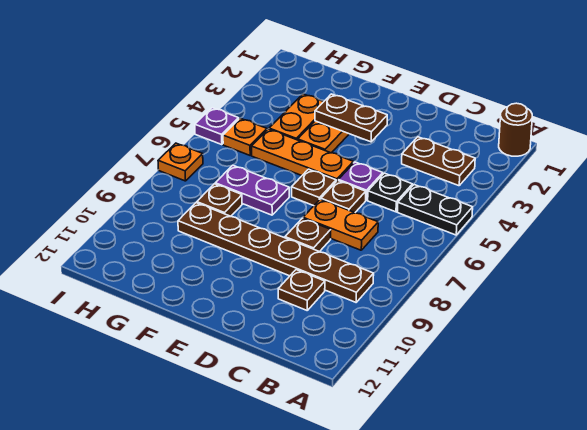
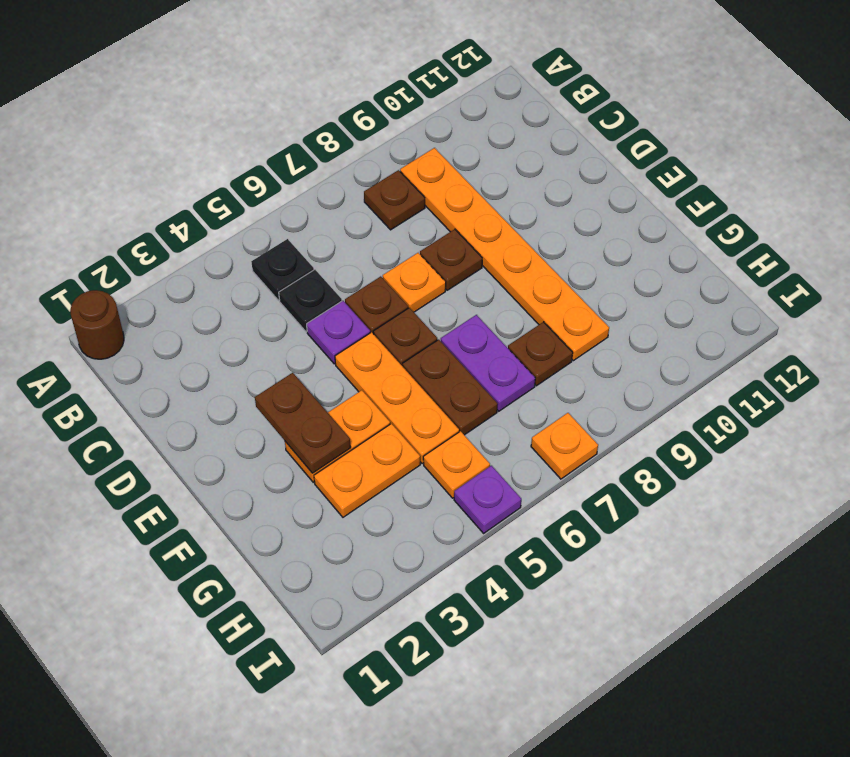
black 1x2 plate [398,185,473,235] -> black 1x1 plate [251,239,314,301]
brown 1x2 plate [402,137,475,186] -> brown 1x2 plate moved to [403,340,498,435]
brown 1x6 plate [178,203,374,302] -> orange 1x6 plate [400,148,609,361]
orange 1x2 plate [303,199,378,250] -> orange 1x1 plate [383,253,446,312]
brown 1x1 plate [278,270,325,310] -> brown 1x1 plate moved to [364,170,425,230]

